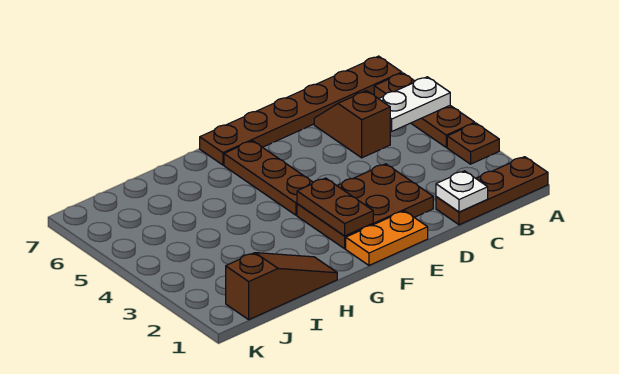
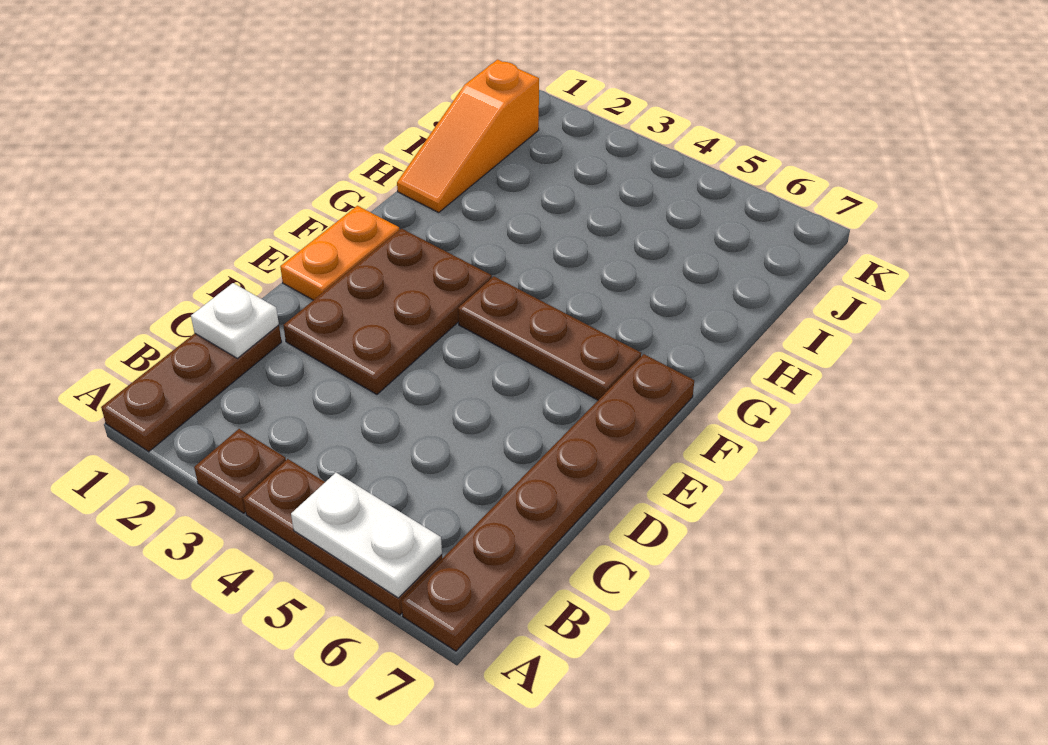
white 1x2 plate [379,77,450,131] -> white 1x2 plate turned to [291,473,442,598]
brown 1x2 slope [314,91,390,158] -> none
brown 1x2 plate [297,178,373,236] -> none
brown 1x3 slope [226,253,337,320] -> orange 1x3 slope [397,60,539,212]

